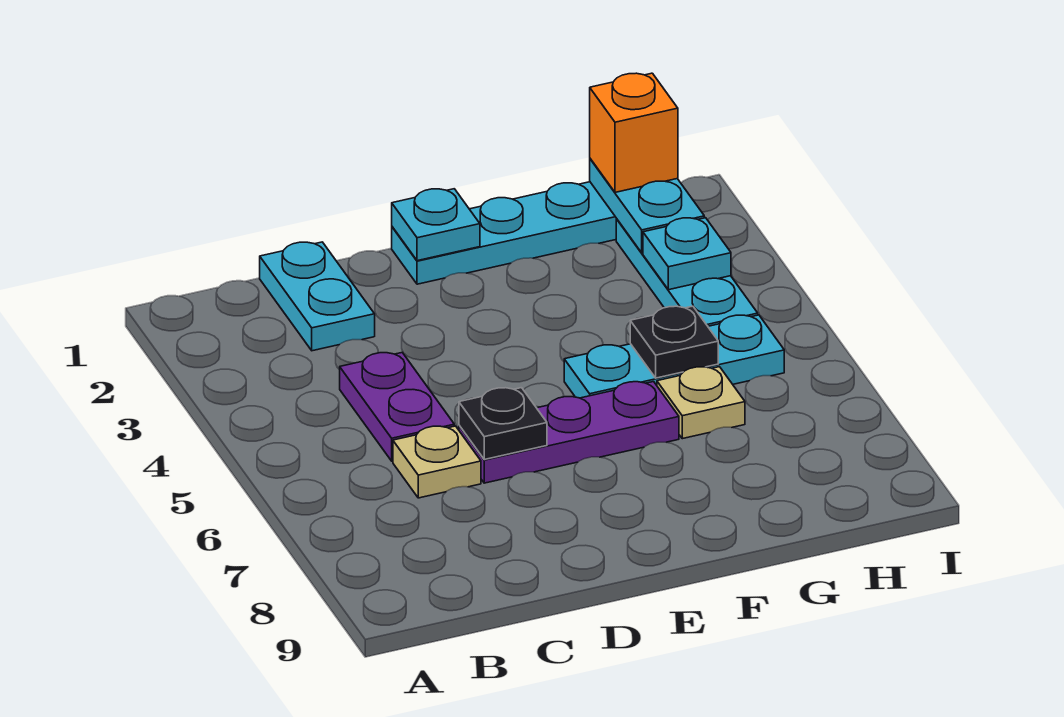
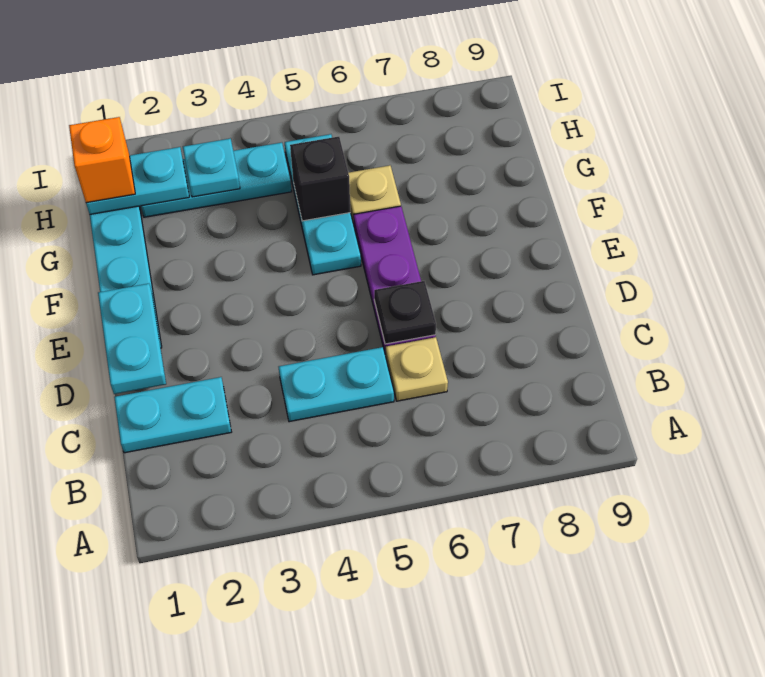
purple 1x2 plate [340,353,454,461] -> cyan 1x2 plate [279,347,394,422]
cyan 1x1 plate [392,189,480,261] -> cyan 1x2 plate [98,284,166,394]
black 1x1 plate [630,306,718,378] -> black 1x1 brick [290,137,350,221]

